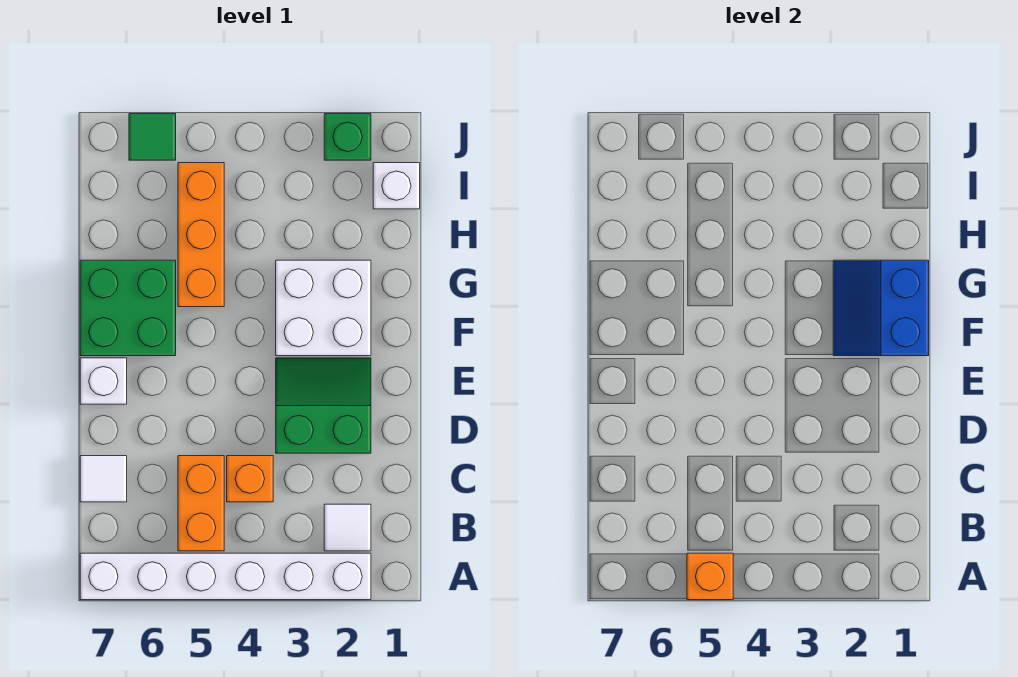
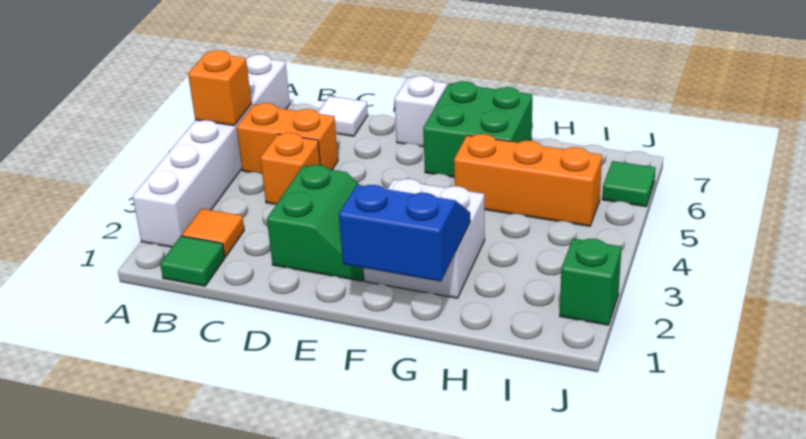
none -> green 1x1 tile [160,236,225,286]
white 1x1 tile [324,504,371,551] -> orange 1x1 tile [182,209,244,257]
white 1x1 brick [373,163,420,209] -> none

